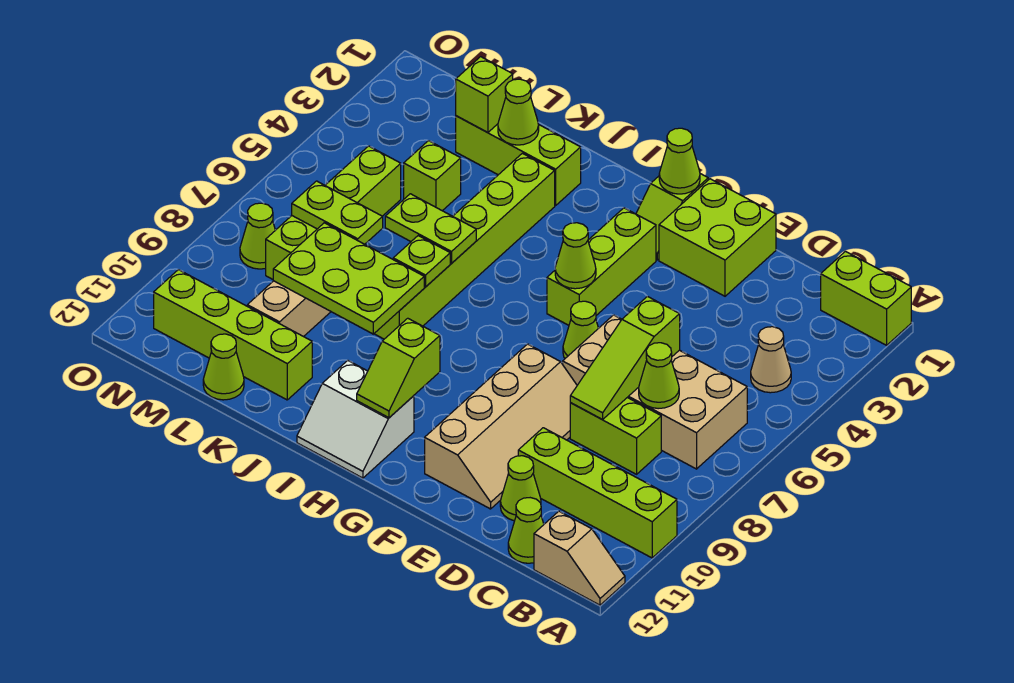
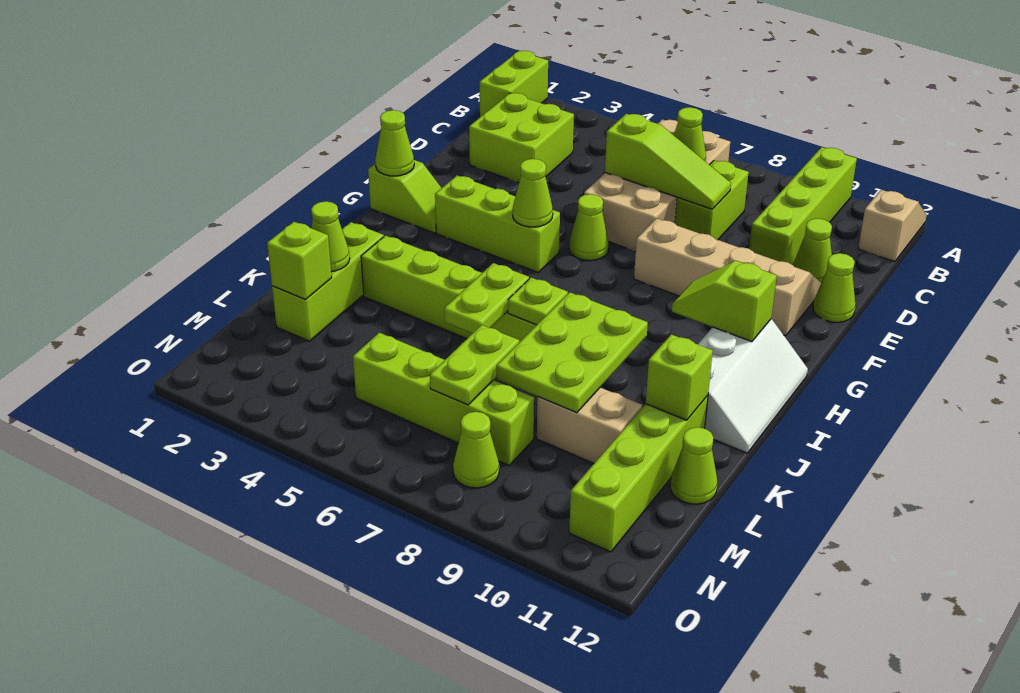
tan 1x1 cone [751,327,791,393] -> none
lime 1x1 cone [508,498,544,563] -> lime 1x1 cone moved to [813,253,855,322]
lime 2x2 brick [659,179,776,296] -> lime 2x2 brick moved to [469,93,574,183]
lime 1x2 slope [357,318,440,418] -> lime 1x2 slope turned to [672,261,777,342]
white 2x2 slope [297,360,414,478] -> white 2x3 slope [698,319,808,453]
lime 1x1 brick [404,141,461,211] -> lime 1x1 brick moved to [646,334,713,420]

